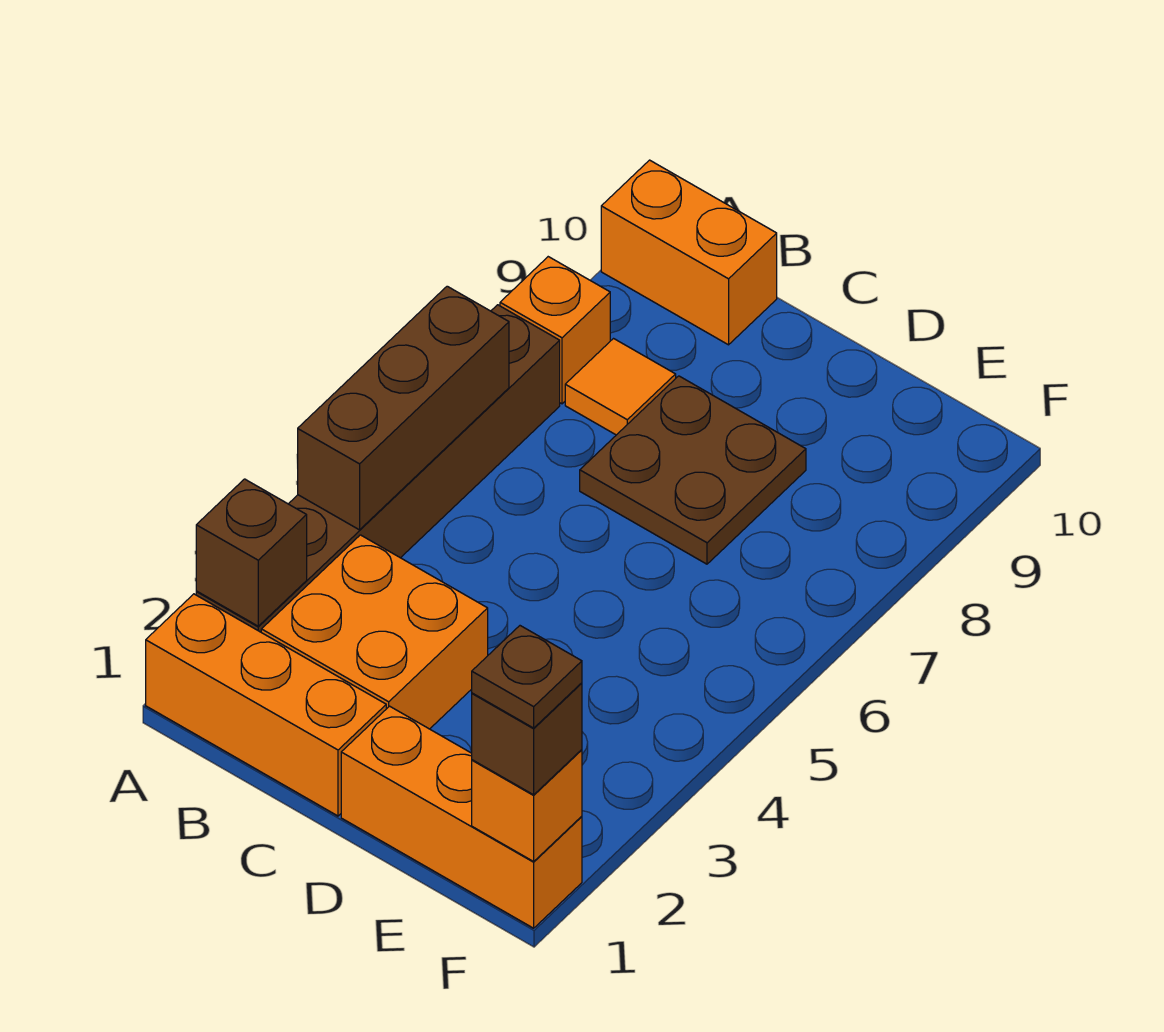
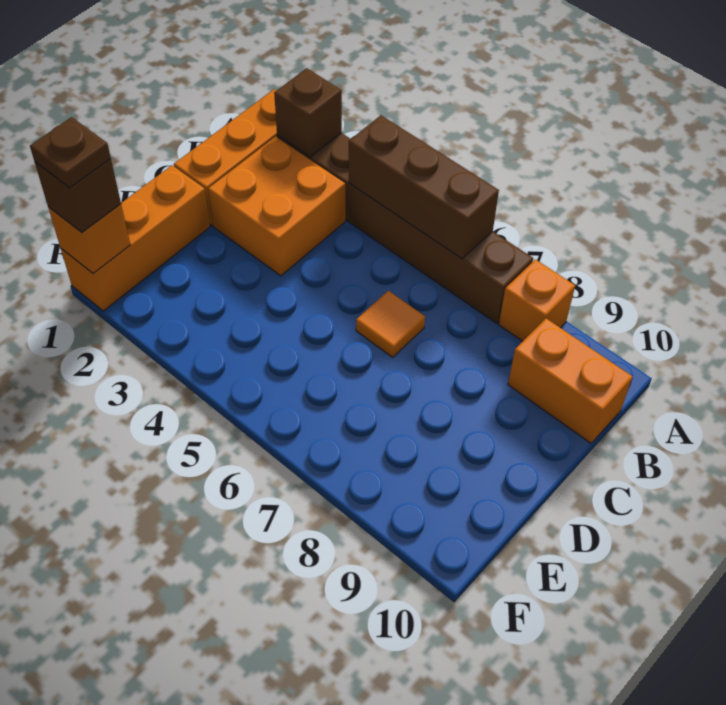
orange 1x2 brick [601,160,777,345] -> orange 1x2 brick turned to [508,319,633,443]
orange 1x1 tile [565,339,676,435] -> orange 1x1 tile moved to [356,291,425,357]
brown 2x2 plate [580,376,806,564] -> none

